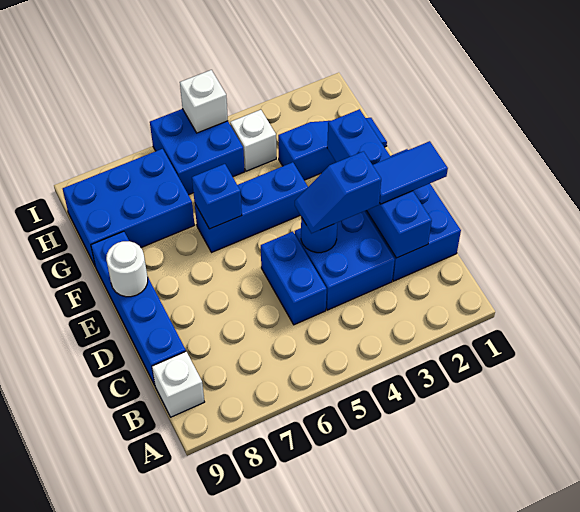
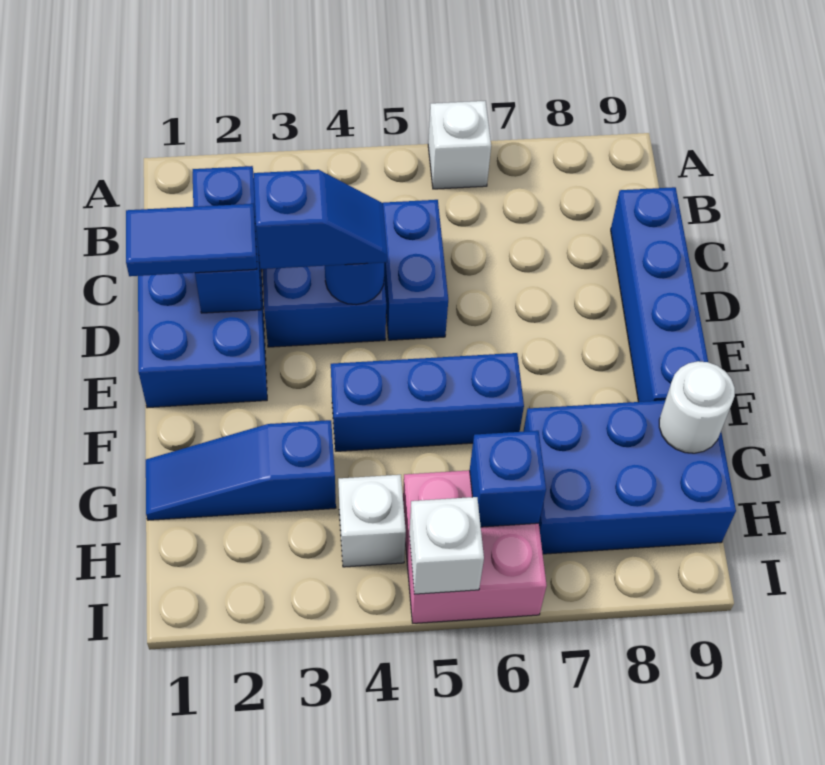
white 1x1 brick [152,352,204,417] -> white 1x1 brick moved to [428,101,491,189]
blue 1x4 brick [327,109,432,258] -> blue 1x2 brick [193,166,261,313]
white 1x1 round brick [106,241,148,297] -> white 1x1 round brick moved to [659,361,735,453]
blue 1x1 brick [192,164,242,229] -> blue 1x1 brick moved to [470,431,546,527]
blue 2x2 brick [150,109,245,195] -> pink 2x2 brick [403,470,547,623]

